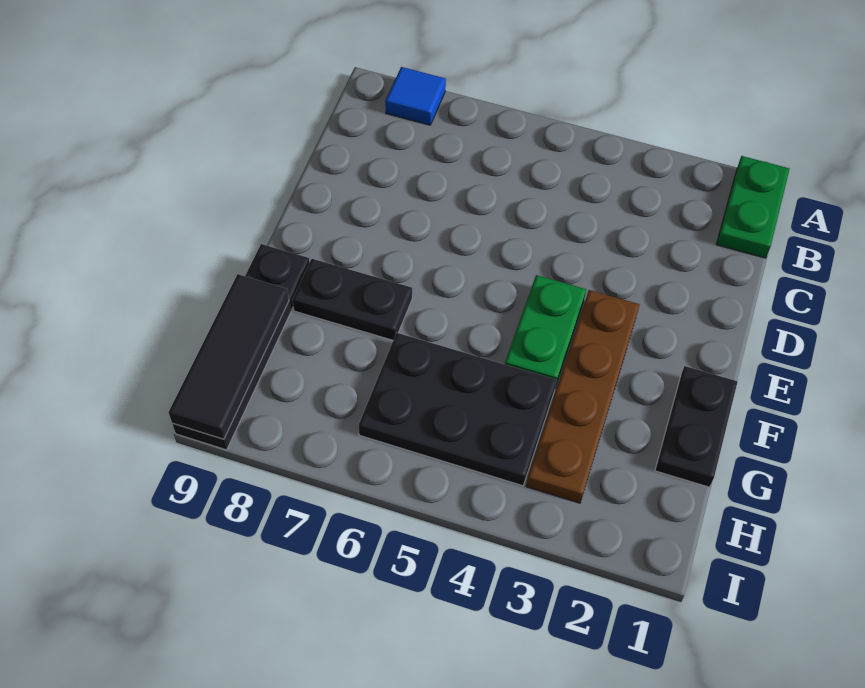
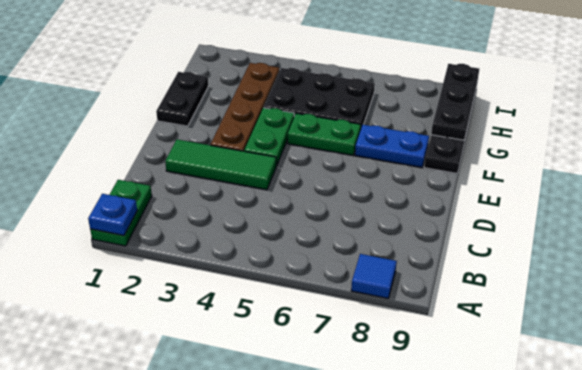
none -> blue 1x1 plate [88,194,137,235]
none -> green 1x3 tile [165,139,276,190]
none -> green 1x2 plate [288,113,361,155]
black 1x2 plate [293,259,412,340] -> blue 1x2 plate [355,125,429,167]
black 1x3 tile [169,274,289,439] -> black 1x3 plate [431,64,479,140]

